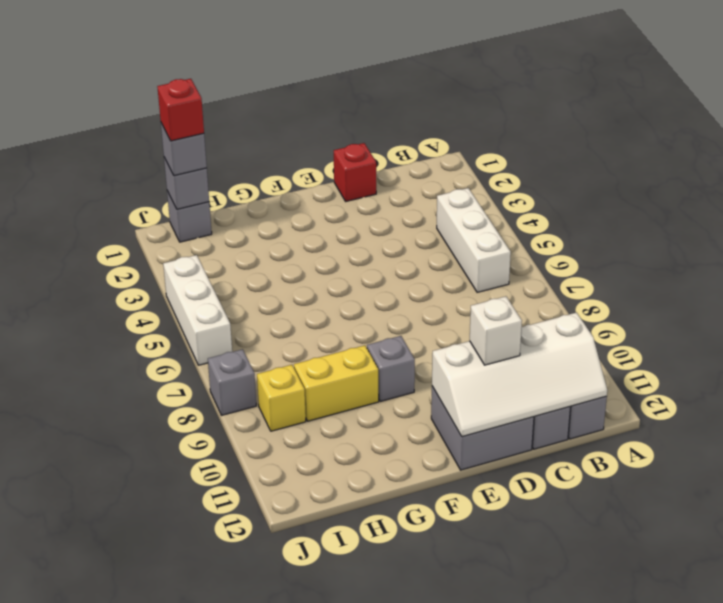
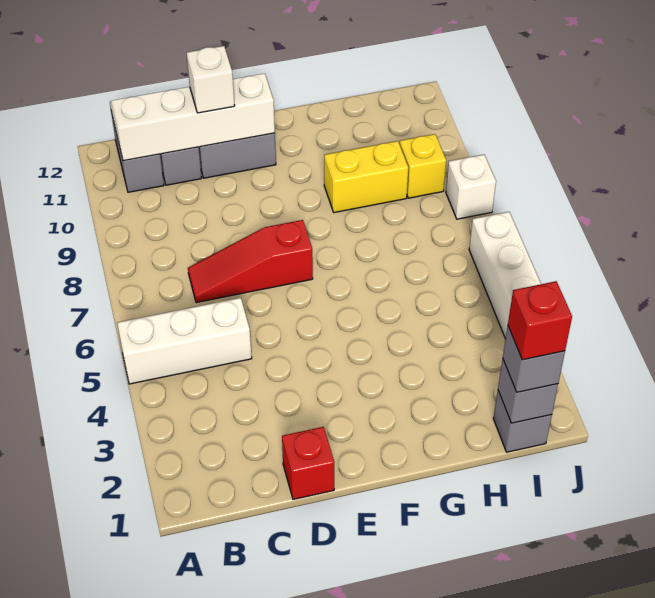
white 1x3 brick [437,188,511,292] -> white 1x3 brick turned to [117,298,252,384]
none -> red 1x3 slope [188,220,313,303]
grey 1x1 brick [367,336,415,401] -> none
grey 1x1 brick [208,349,256,415] -> white 1x1 brick [446,154,496,219]

